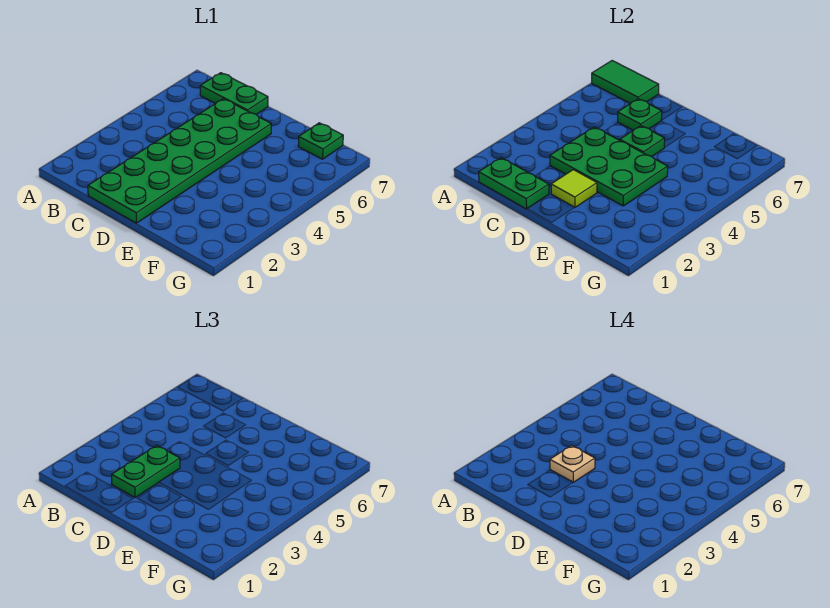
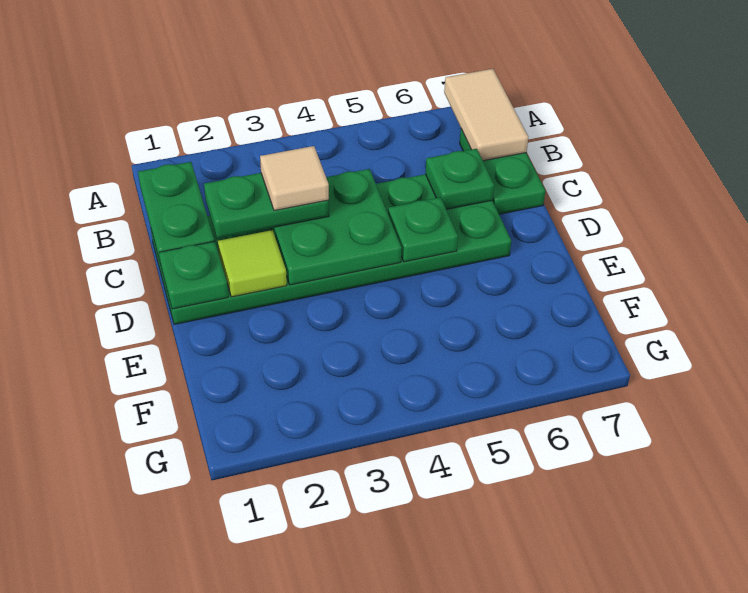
green 1x2 tile [592,61,659,104] -> tan 1x2 tile [444,69,528,161]
green 2x3 plate [550,127,668,206] -> green 2x2 plate [271,169,402,285]
tan 1x1 plate [550,445,595,482] -> tan 1x1 tile [260,146,329,210]
green 1x1 plate [298,123,343,159] -> green 1x1 plate moved to [159,241,228,309]

